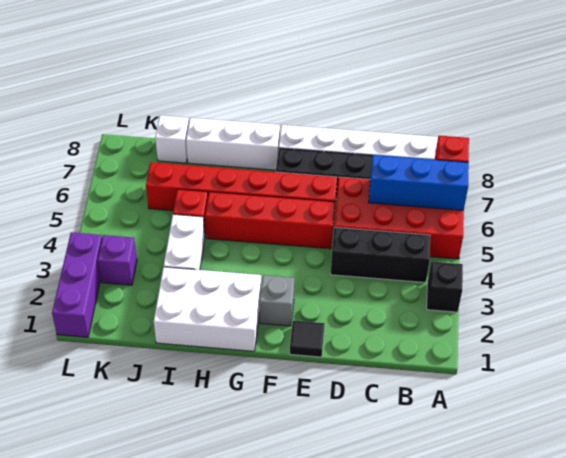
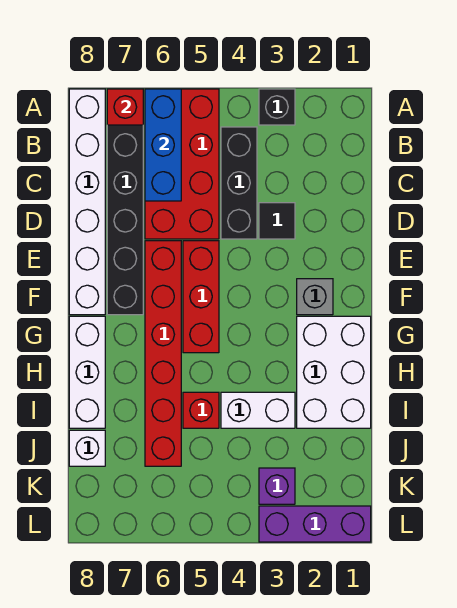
black 1x1 tile [290,321,325,357] -> black 1x1 tile moved to [259,203,295,239]
red 1x4 brick [205,192,335,249] -> red 1x3 brick [183,241,219,353]

